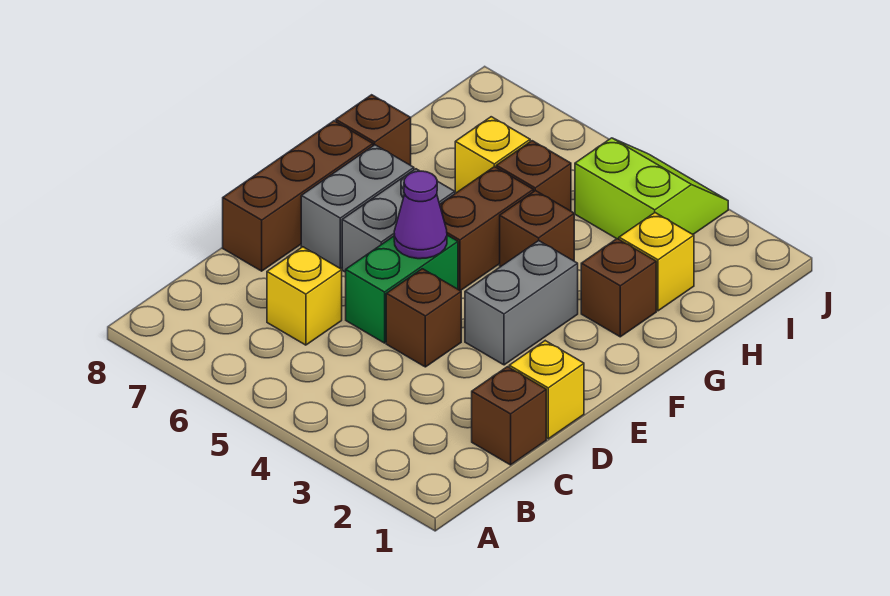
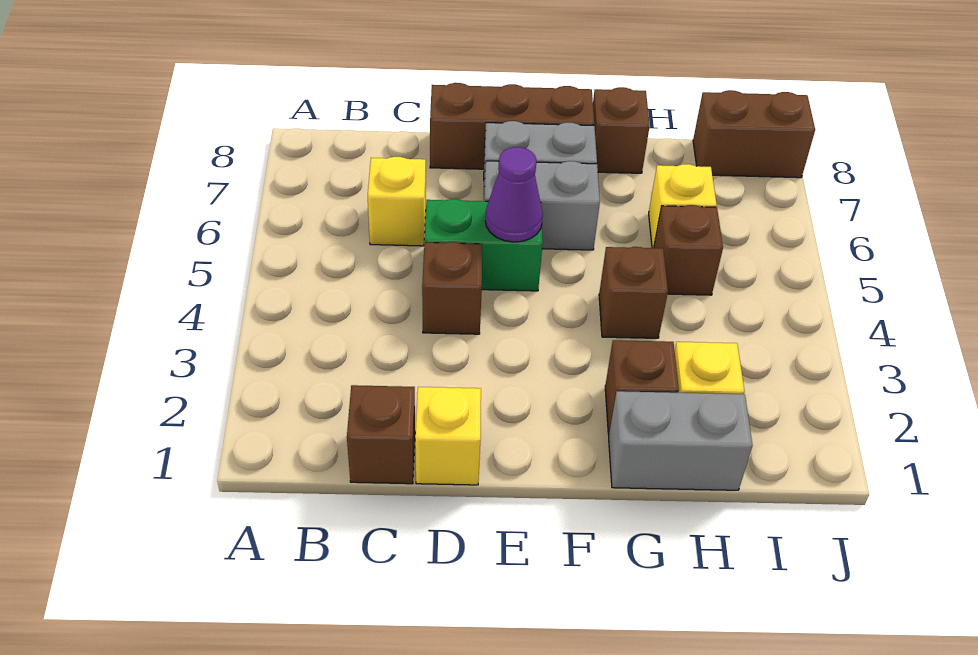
grey 1x2 brick [465,241,578,365] -> grey 1x2 brick moved to [609,391,753,490]
brown 1x2 brick [440,167,533,291] -> brown 1x2 brick moved to [693,90,815,178]
lime 2x2 slope [575,138,728,239] -> none

